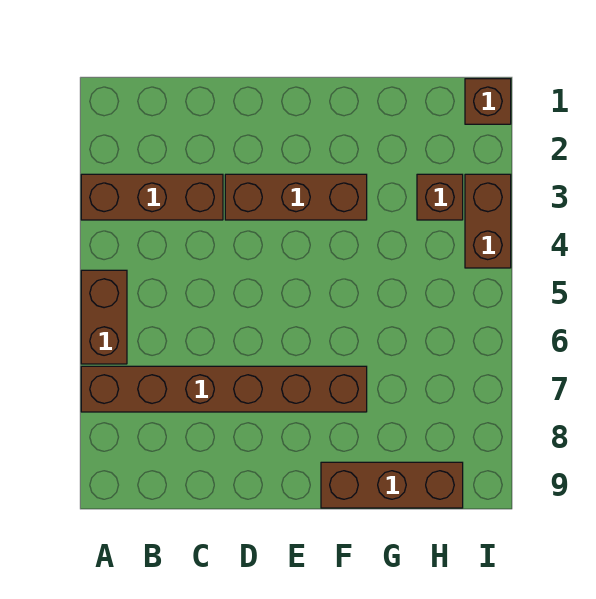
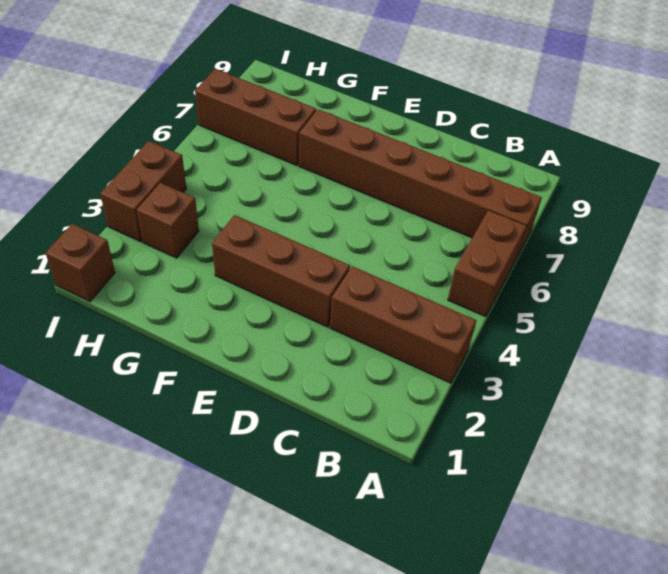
brown 1x3 brick [321,462,463,508] -> brown 1x3 brick moved to [195,69,316,165]

